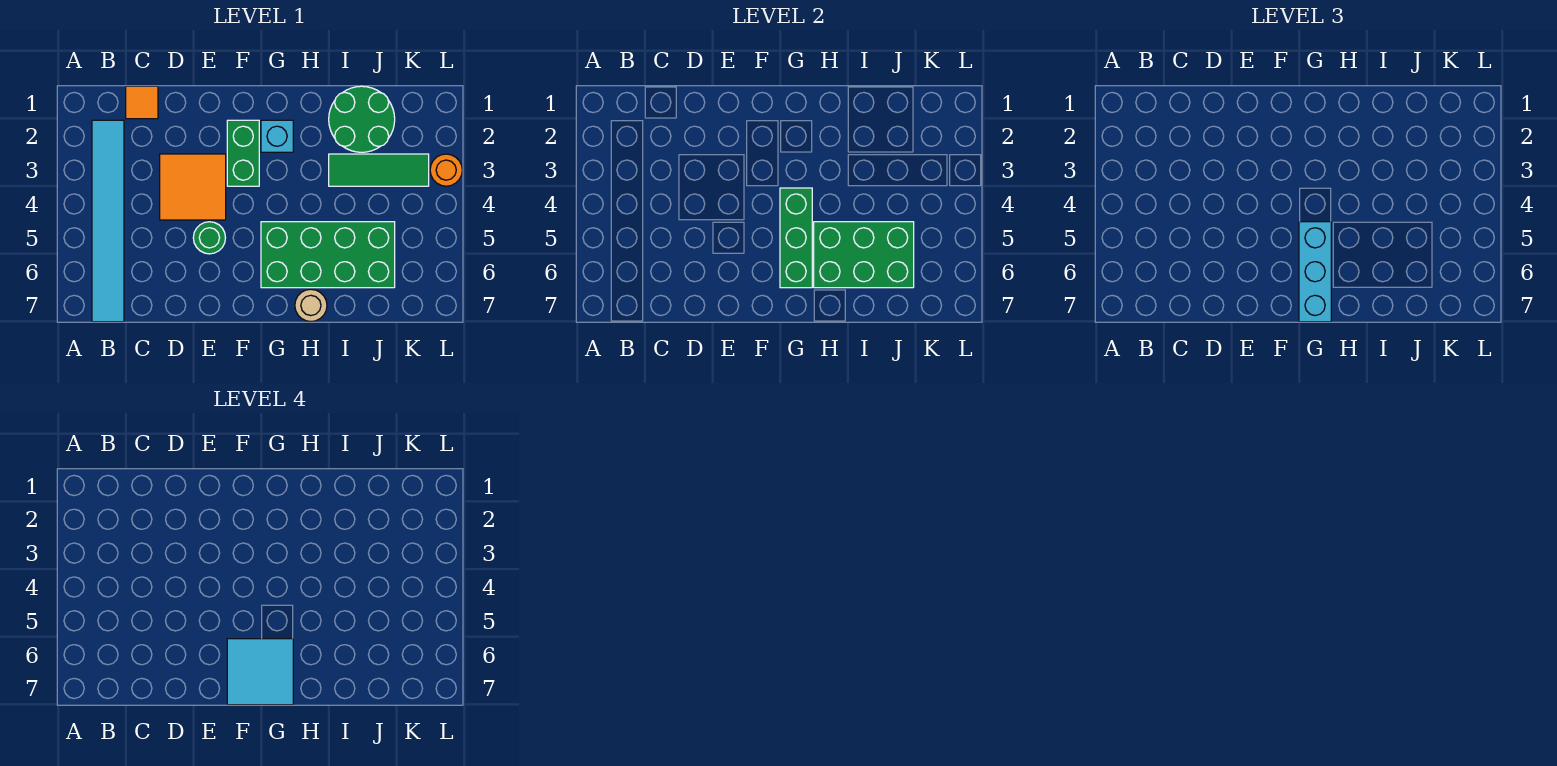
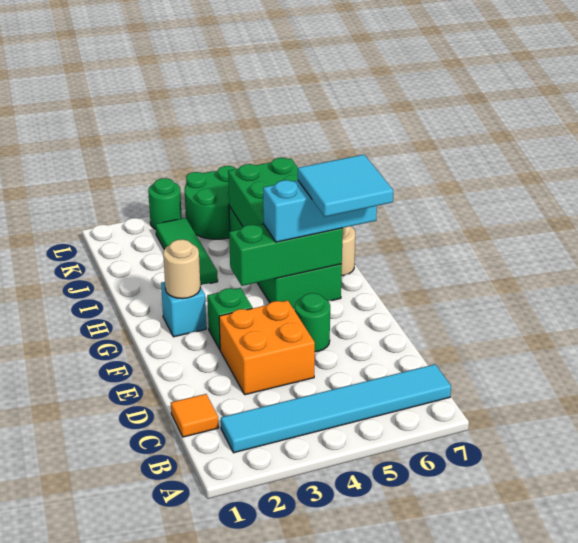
orange 2x2 tile [160,154,226,220] -> orange 2x2 brick [219,300,315,395]
green 1x2 brick [227,120,259,186] -> green 1x1 brick [207,288,252,349]
none -> tan 1x1 round brick [163,239,200,299]
green 2x2 round brick [329,86,395,152] -> green 2x2 round brick moved to [185,166,236,239]
orange 1x1 round brick [430,154,462,186] -> green 1x1 round brick [148,178,182,229]

